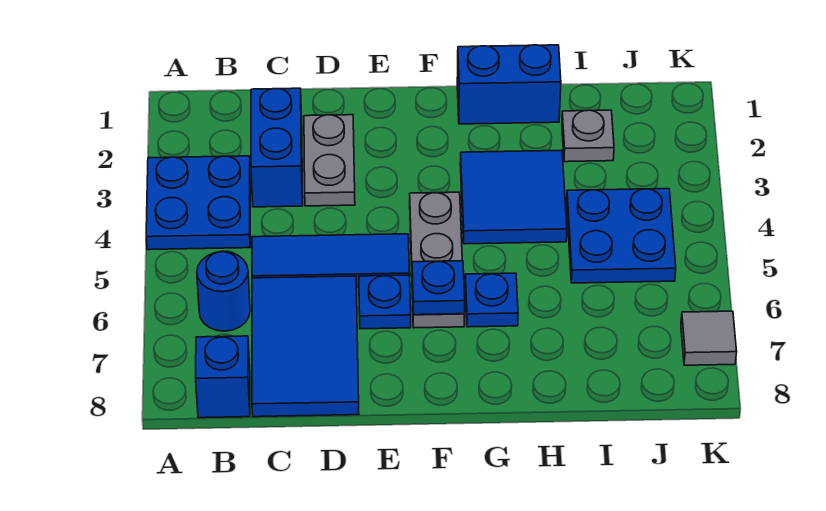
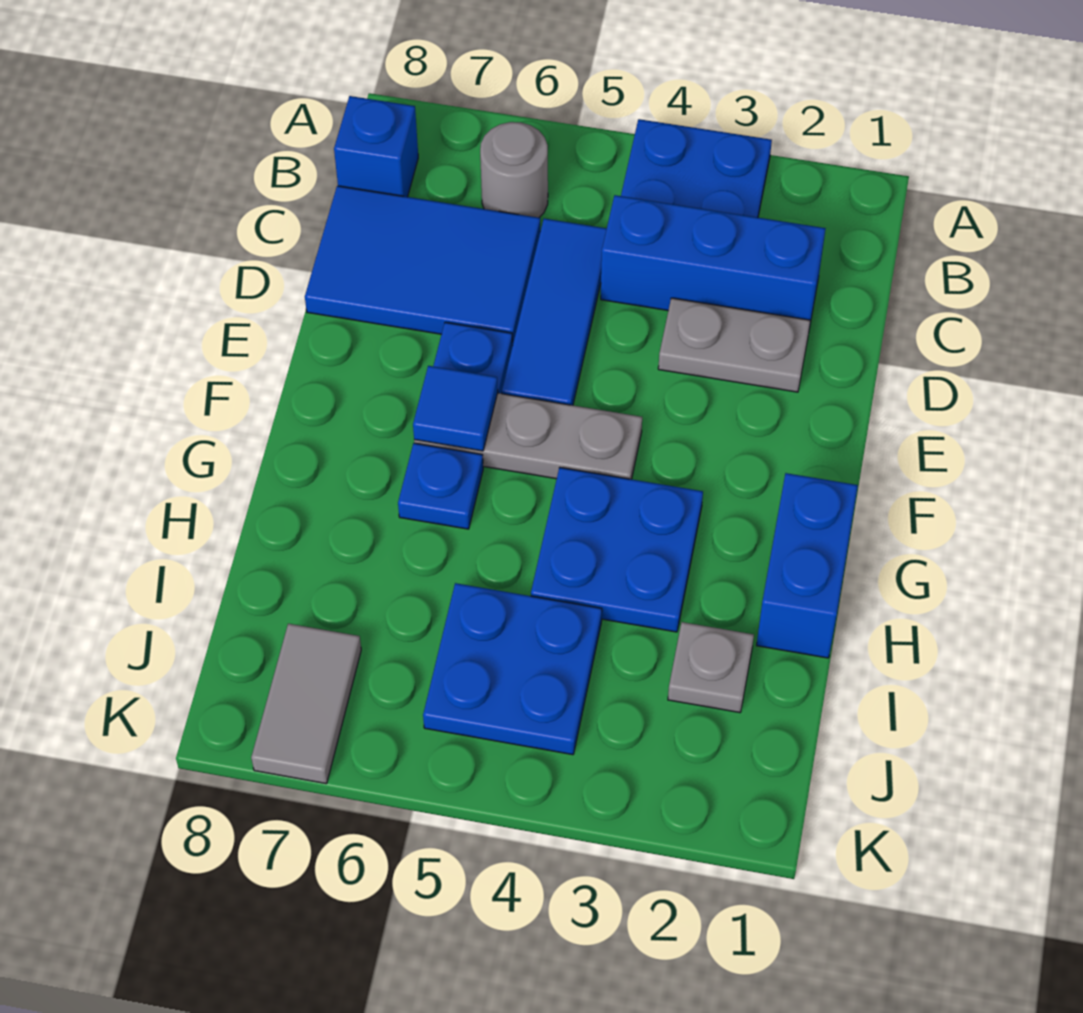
blue 1x1 round brick [197,252,250,331] -> grey 1x1 round brick [480,122,548,218]
blue 1x2 brick [251,88,303,207] -> blue 1x3 brick [601,195,826,323]
blue 1x1 plate [412,261,465,315] -> blue 1x1 tile [413,366,498,451]
blue 2x2 tile [460,150,567,244] -> blue 2x2 plate [531,468,703,632]
grey 1x1 tile [681,311,737,365] -> grey 1x2 tile [251,624,361,784]

